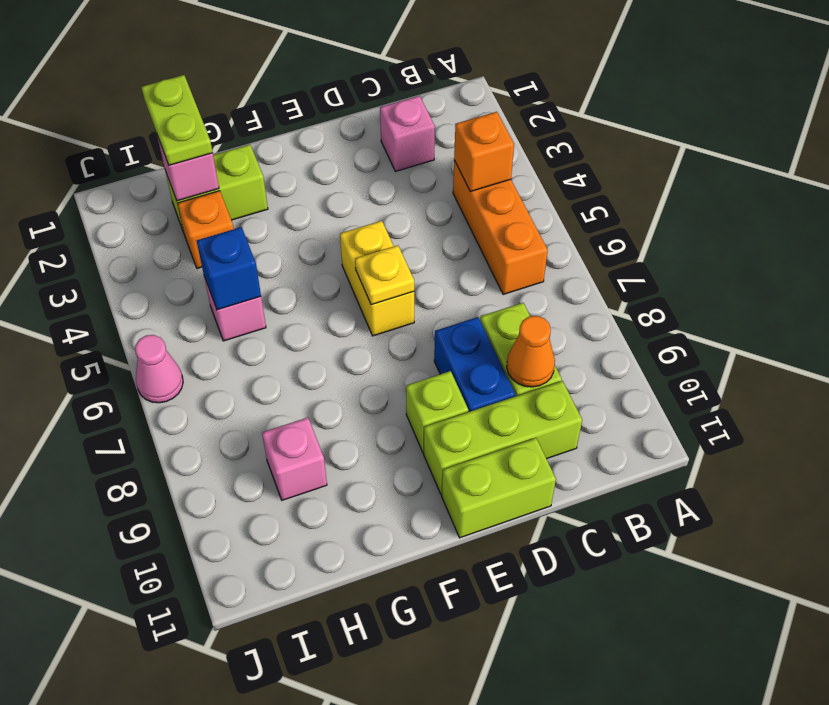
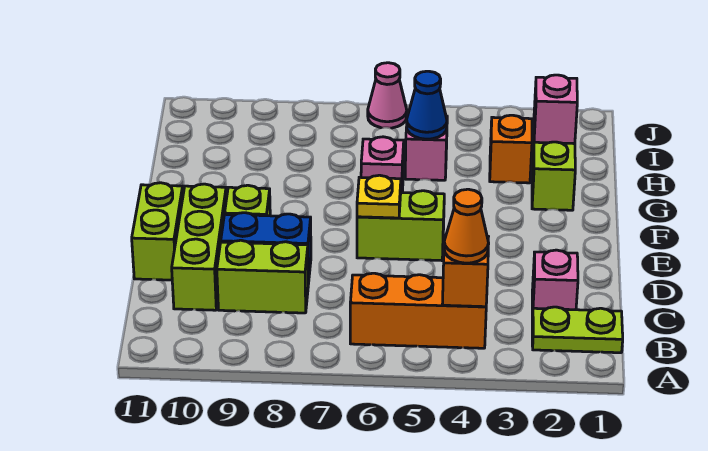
orange 1x1 cone [507,316,555,387] -> orange 1x1 cone moved to [444,189,489,263]
yellow 1x2 brick [340,221,414,336] -> lime 1x2 brick [357,191,444,261]
lime 1x2 plate [141,75,213,165] -> lime 1x2 plate moved to [532,307,623,353]
blue 1x1 brick [197,227,261,310] -> blue 1x1 cone [407,71,447,139]
pink 1x1 brick [262,418,327,500] -> pink 1x1 brick moved to [361,137,404,193]

